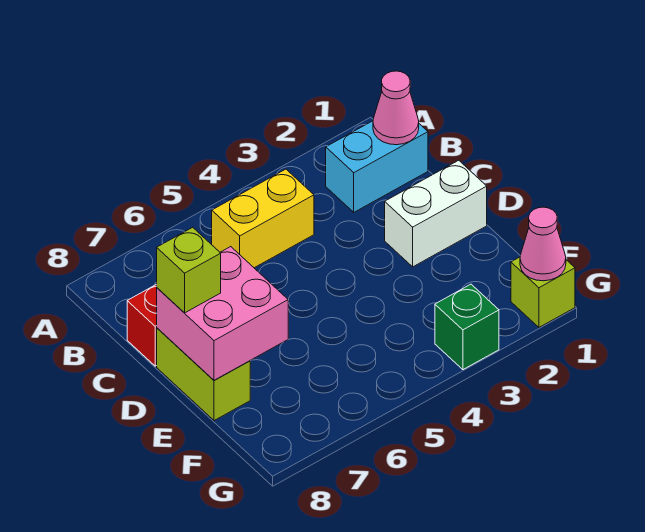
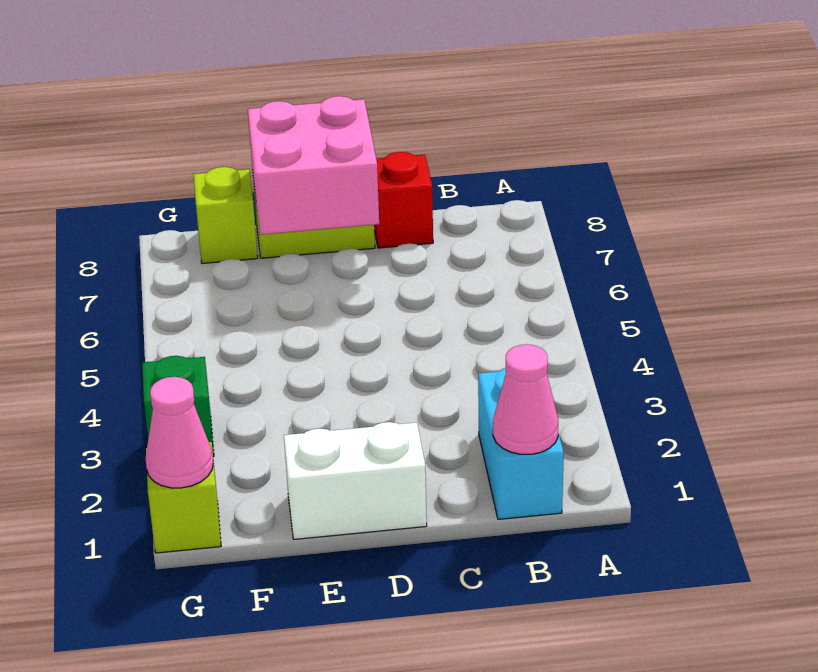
yellow 1x2 brick [212,169,314,268] -> none
white 1x2 brick [385,160,487,267] -> white 1x2 brick turned to [284,422,427,539]
lime 1x1 brick [157,227,221,313] -> lime 1x1 brick moved to [193,167,258,264]

